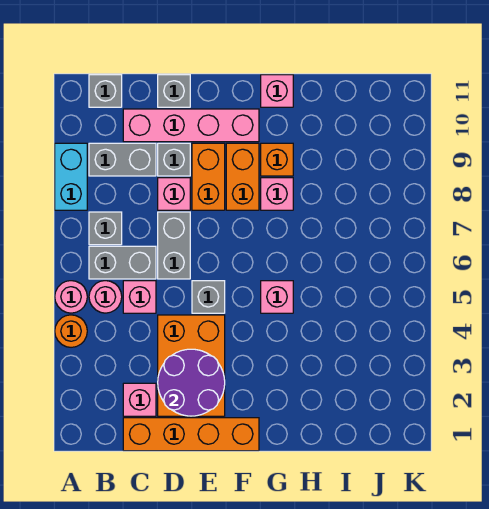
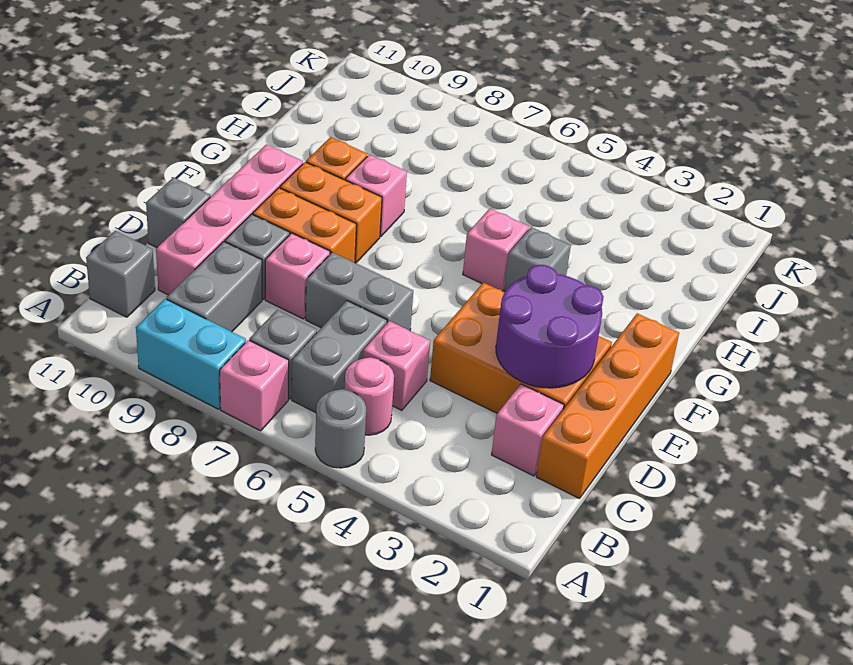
orange 1x1 round brick [55,315,87,347] -> none
pink 1x1 round brick [55,281,87,313] -> grey 1x1 round brick [315,389,366,468]
grey 1x1 brick [192,281,225,313] -> grey 1x1 brick moved to [504,227,571,292]
pink 1x1 brick [261,75,293,107] -> pink 1x1 brick moved to [220,340,289,431]

